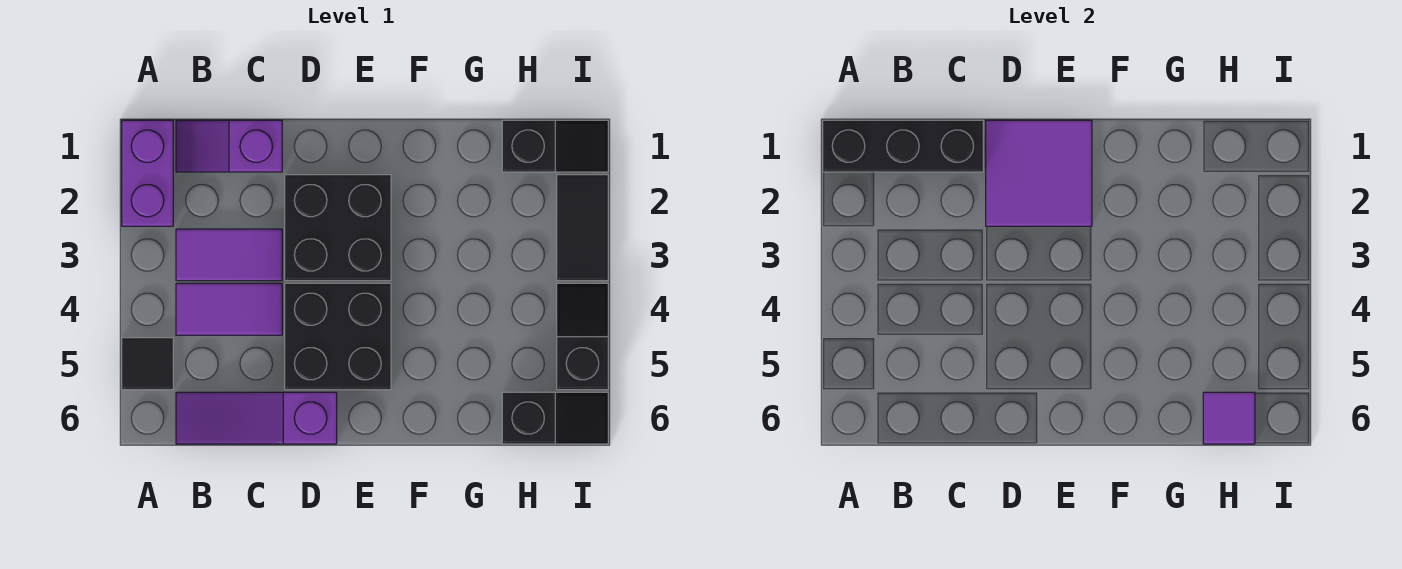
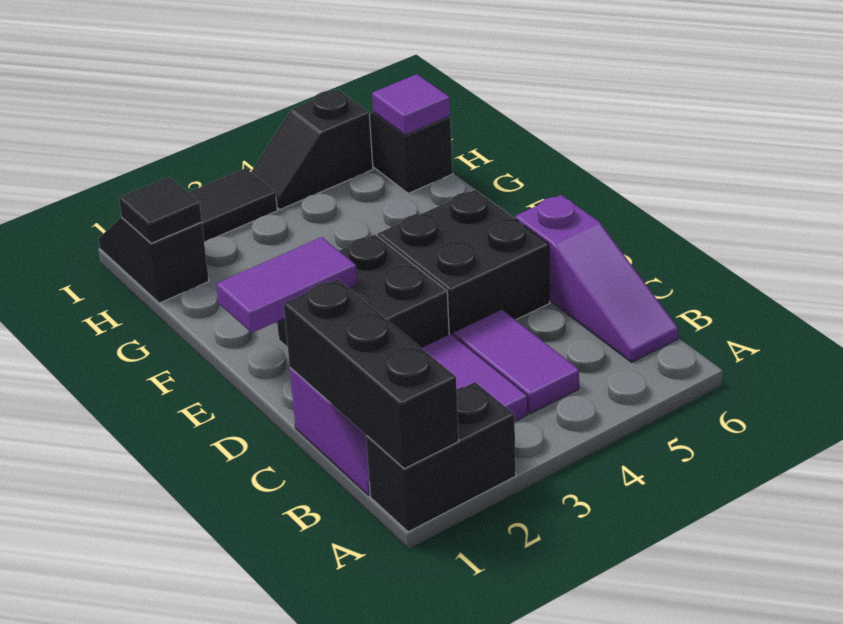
purple 1x2 brick [122,120,173,226] -> black 1x2 brick [366,382,516,532]
black 1x1 tile [122,338,173,390] -> black 1x1 tile moved to [119,177,202,243]
purple 2x2 tile [986,120,1092,226] -> purple 1x2 tile [216,237,357,333]

